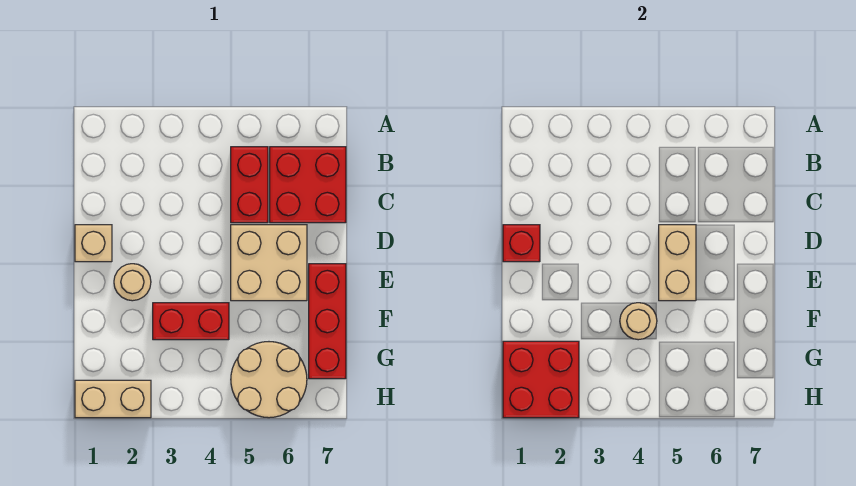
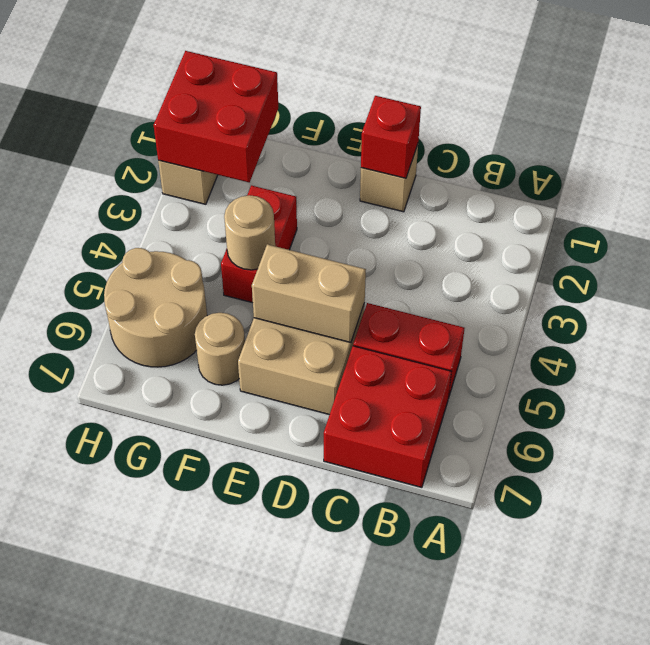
tan 1x1 round brick [114,264,151,301] -> tan 1x1 round brick moved to [195,313,245,385]
red 1x3 brick [309,264,346,379] -> none

